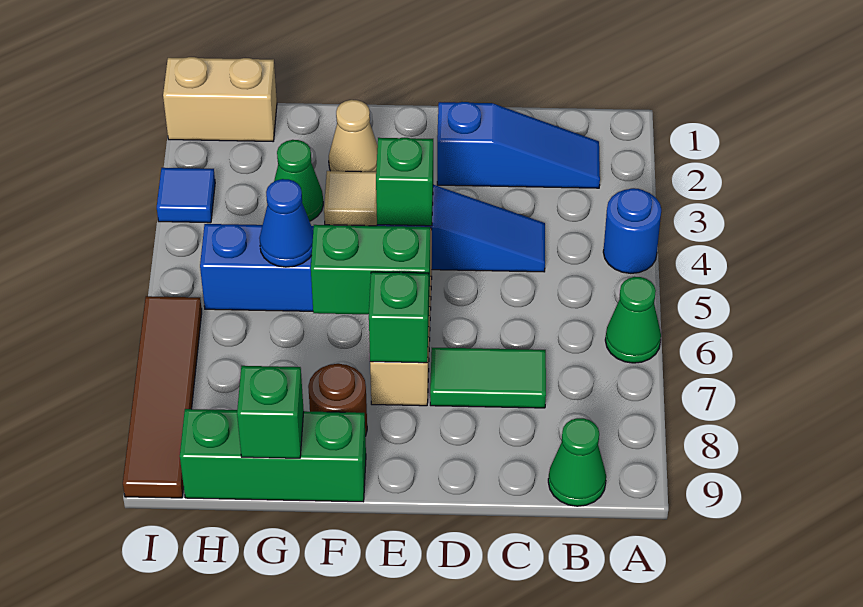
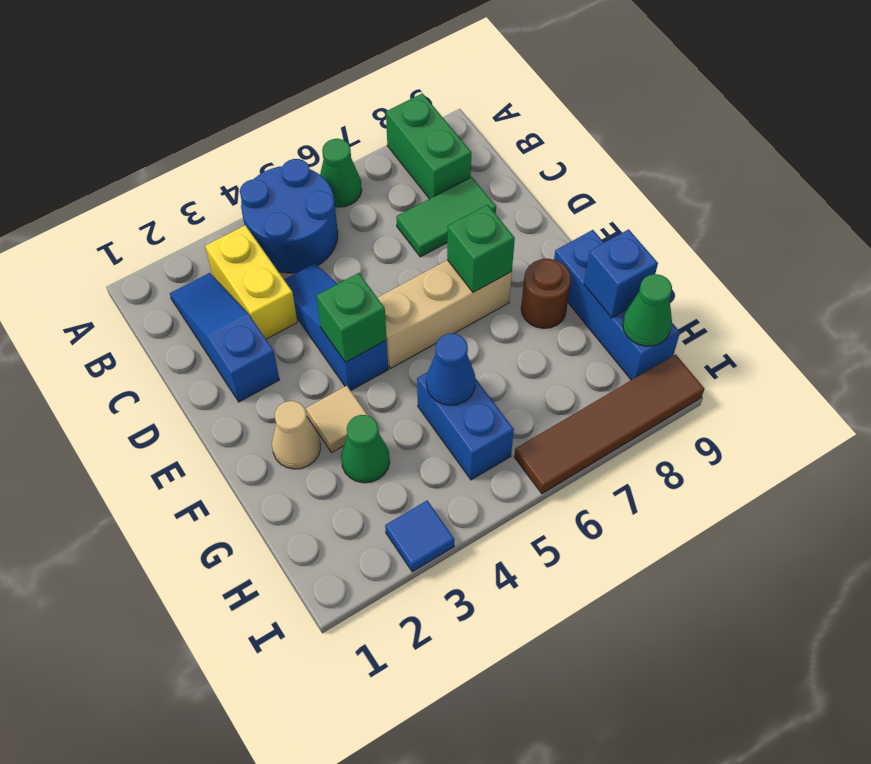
blue 1x1 round brick [603,188,661,273] -> blue 2x2 round brick [240,159,338,273]
none -> yellow 1x2 brick [205,225,297,339]
green 1x1 cone [548,418,606,506] -> green 1x1 cone moved to [623,274,672,346]
green 1x2 tile [430,348,546,408] -> green 1x2 tile turned to [396,177,496,257]
green 1x2 brick [311,225,430,314] -> green 1x2 brick moved to [386,93,471,199]
green 1x3 brick [180,409,366,502] -> blue 1x3 brick [554,230,680,380]
green 1x1 brick [237,366,304,458] -> blue 1x1 brick [584,229,658,318]
tan 1x2 brick [163,57,277,141] -> none

